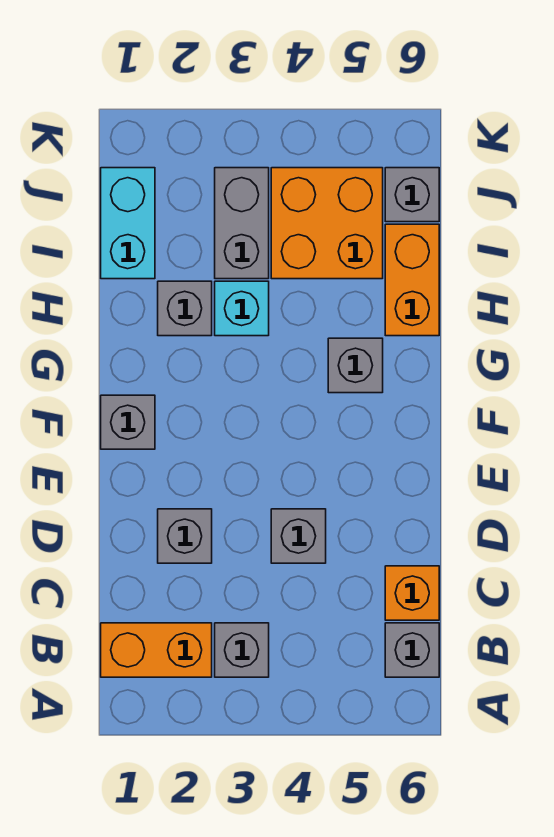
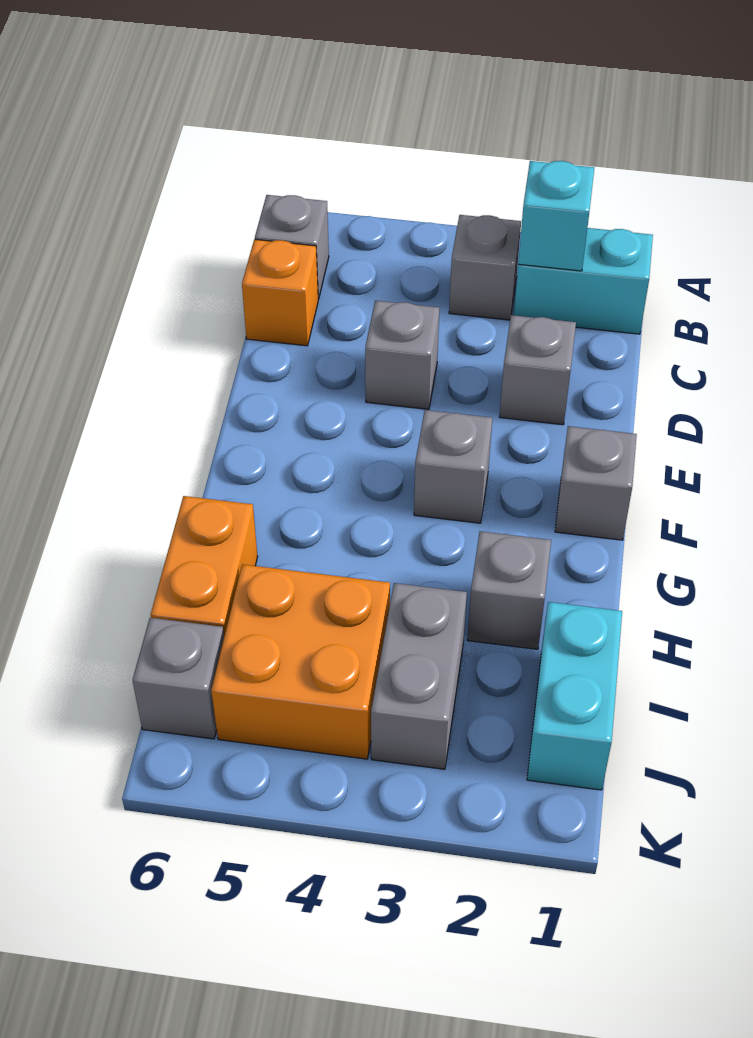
orange 1x2 brick [101,623,212,677] -> cyan 1x2 brick [514,228,653,334]
grey 1x1 brick [328,338,383,393] -> grey 1x1 brick moved to [414,410,492,523]
cyan 1x1 brick [215,281,269,336] -> cyan 1x1 brick moved to [518,161,594,271]

